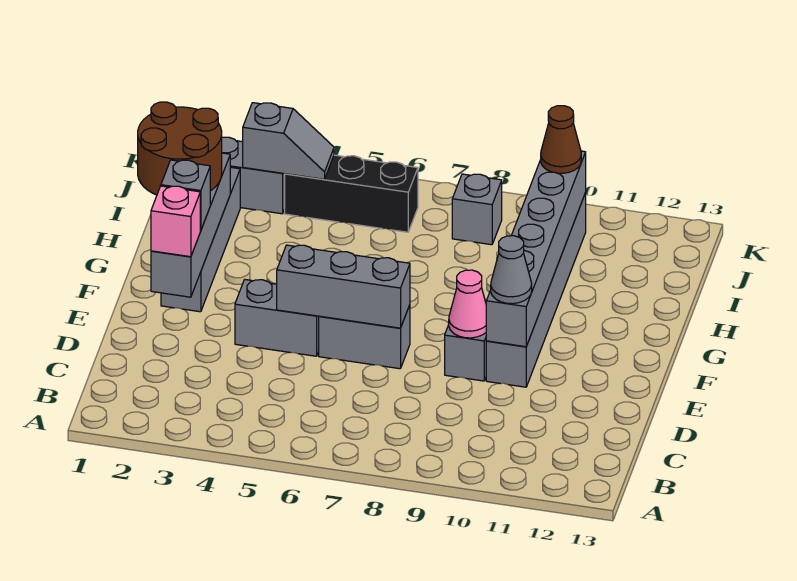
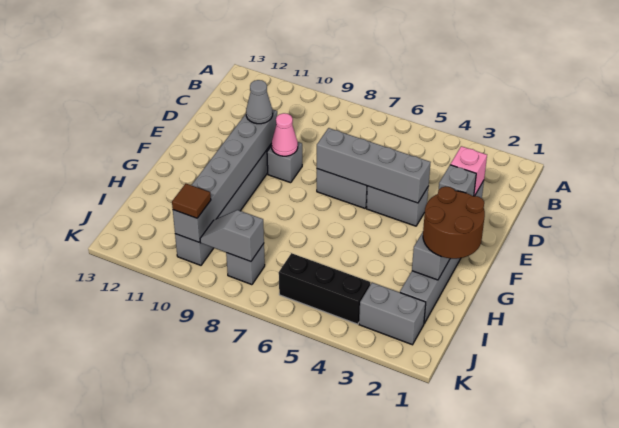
grey 1x3 brick [277,245,410,328] -> grey 1x4 brick [317,128,430,203]
grey 1x2 slope [243,103,334,179] -> grey 1x2 slope moved to [200,210,264,262]
brown 1x1 cone [541,106,581,173] -> brown 1x1 tile [172,184,211,218]

